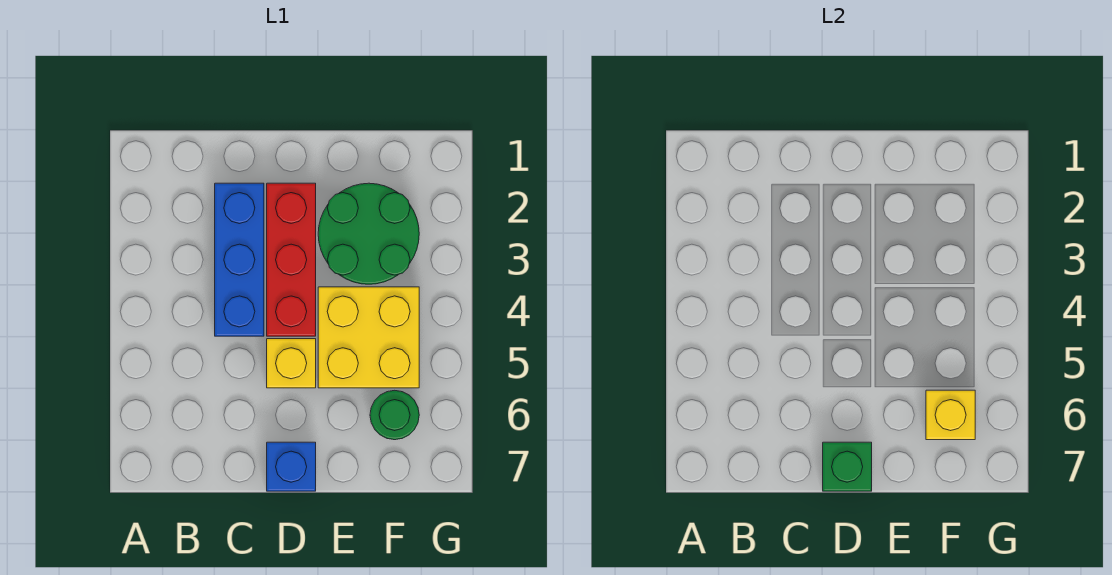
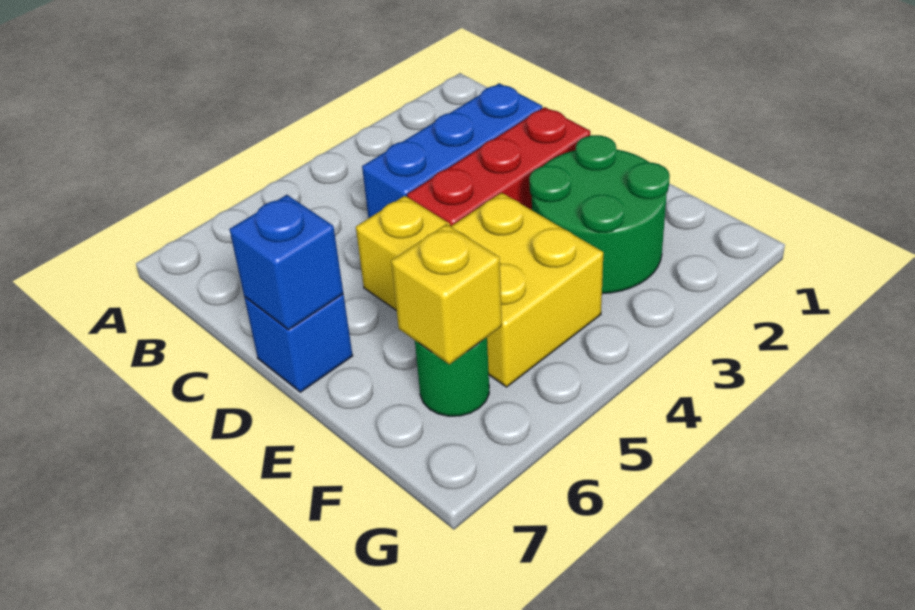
green 1x1 brick [823,442,872,491] -> blue 1x1 brick [229,195,343,330]

